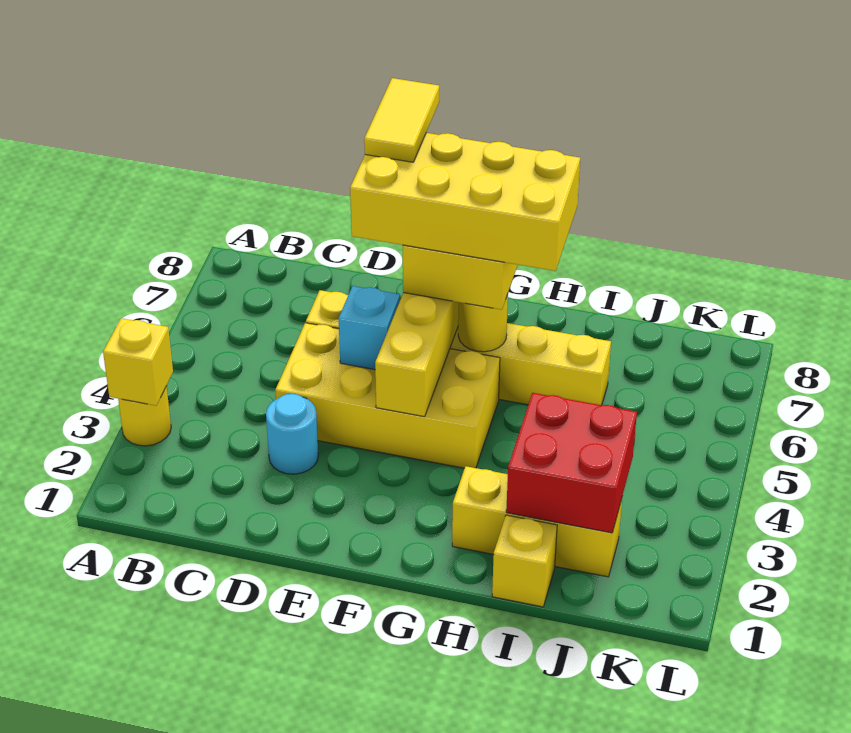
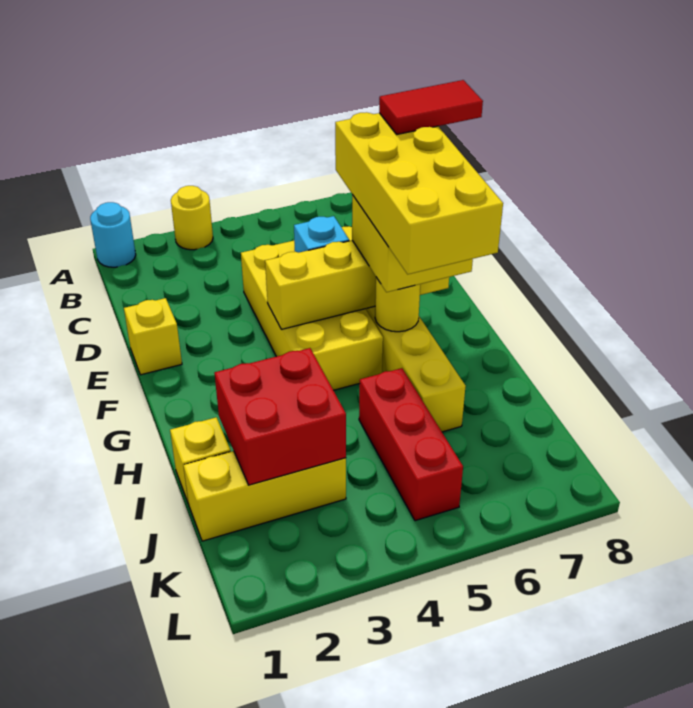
yellow 1x1 brick [103,318,173,406] -> yellow 1x1 brick moved to [124,298,182,375]
cyan 1x1 round brick [266,394,318,474] -> cyan 1x1 round brick moved to [90,202,136,267]
yellow 1x2 tile [364,78,439,162] -> red 1x2 tile [379,80,483,134]
yellow 1x3 brick [452,466,622,577] -> yellow 1x3 brick turned to [183,451,346,541]
none -> red 1x3 brick [359,368,463,521]

